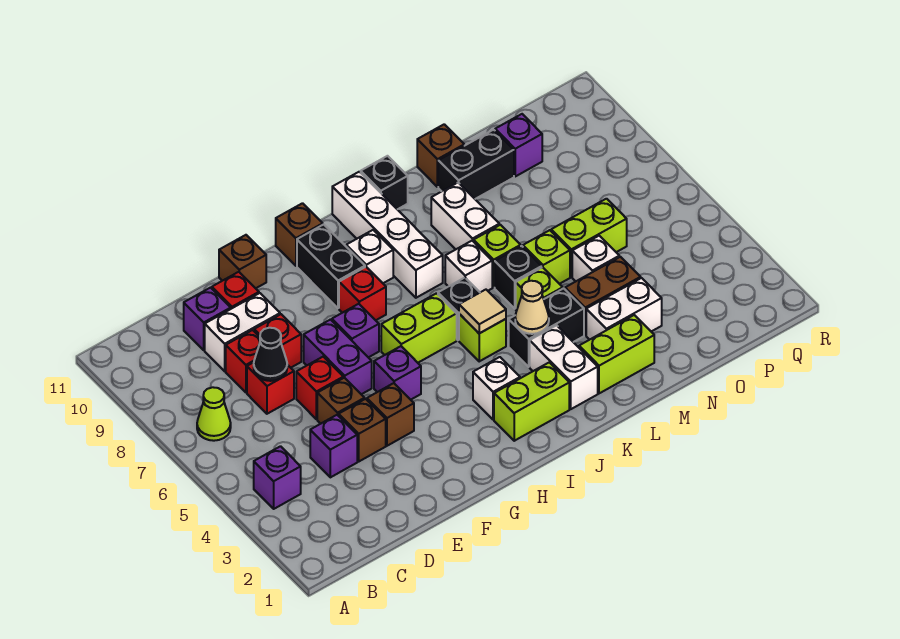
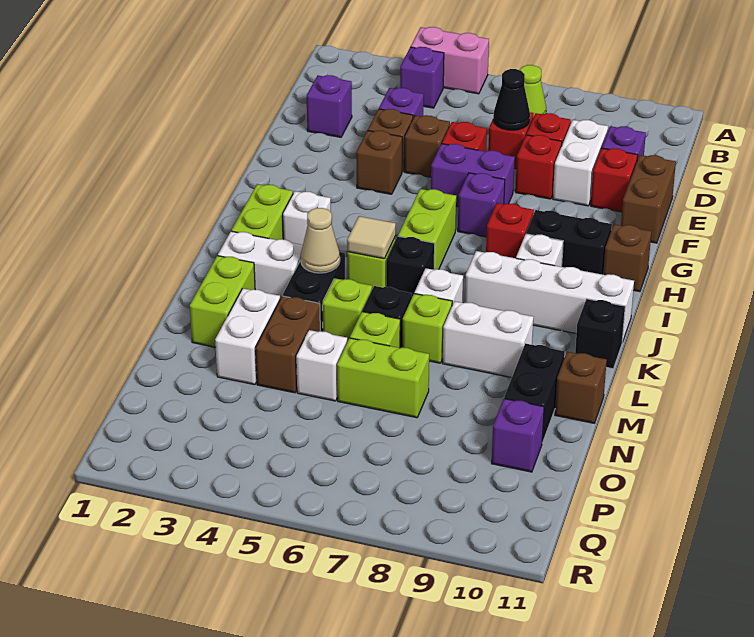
none -> pink 1x2 brick [411,27,489,94]
brown 1x1 brick [219,235,266,288] -> brown 1x2 brick [621,155,676,243]
purple 1x1 brick [374,346,421,400] -> purple 1x1 brick moved to [307,75,352,137]
lime 1x2 brick [551,199,627,277] -> lime 1x2 brick turned to [337,338,429,418]

